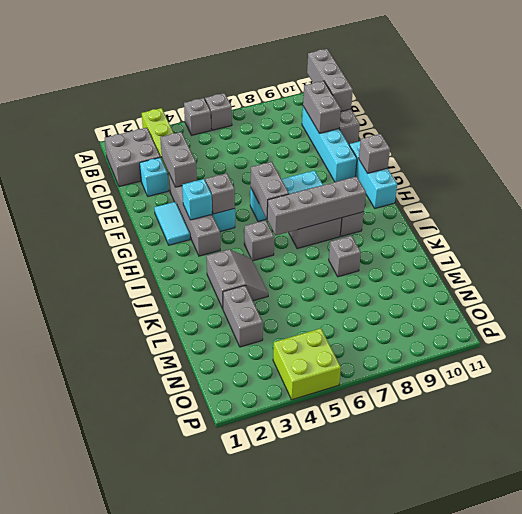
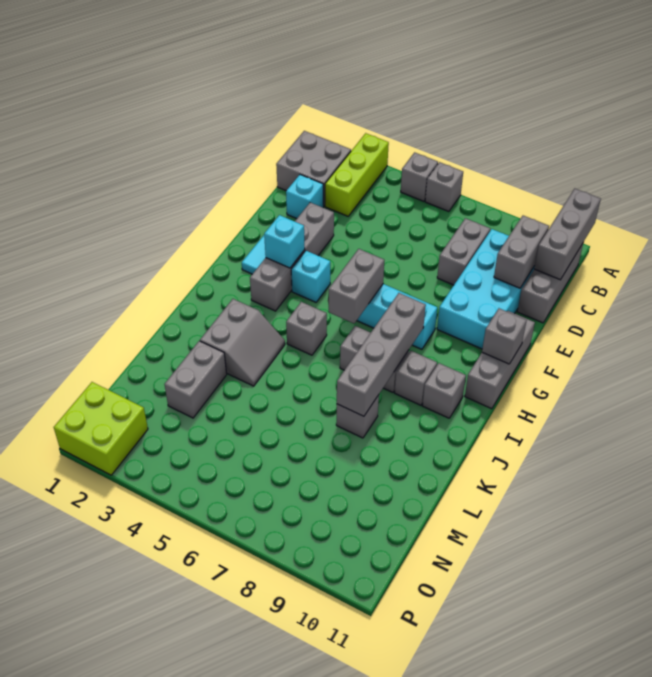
cyan 1x4 brick [302,106,357,182] -> cyan 2x4 brick [437,229,535,349]
grey 1x2 brick [160,132,197,187] -> grey 1x2 brick moved to [437,218,490,285]
cyan 1x3 brick [349,141,397,208] -> grey 1x3 brick [465,311,535,409]
grey 1x1 brick [205,173,235,214] -> grey 1x1 brick moved to [423,363,466,418]
grey 1x4 brick [267,176,366,236] -> grey 1x4 brick turned to [337,293,426,416]
lime 2x2 brick [273,328,341,400] -> lime 2x2 brick moved to [54,382,148,475]

